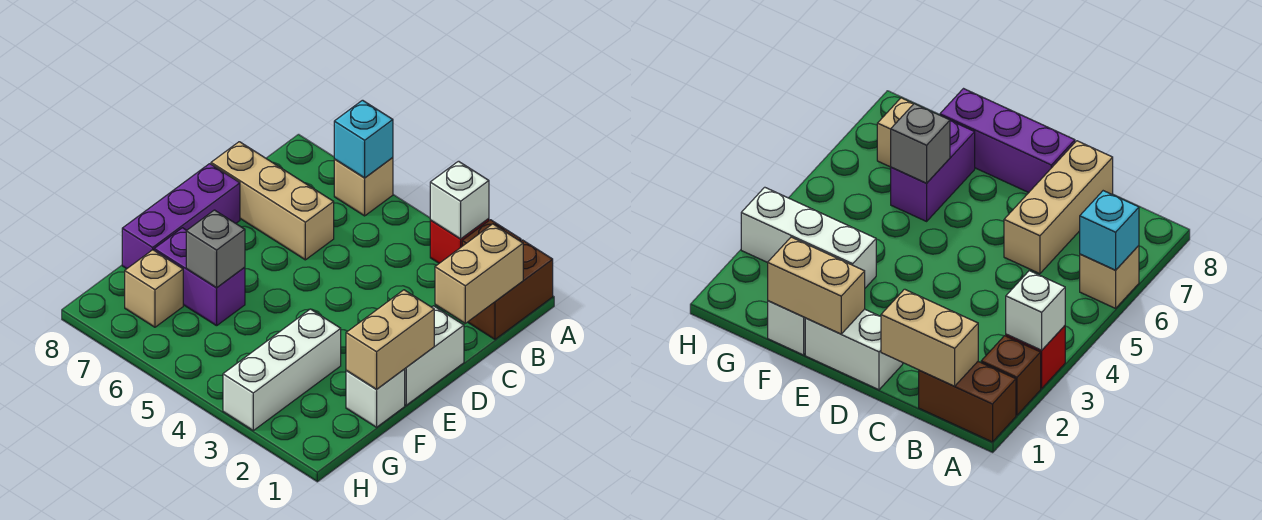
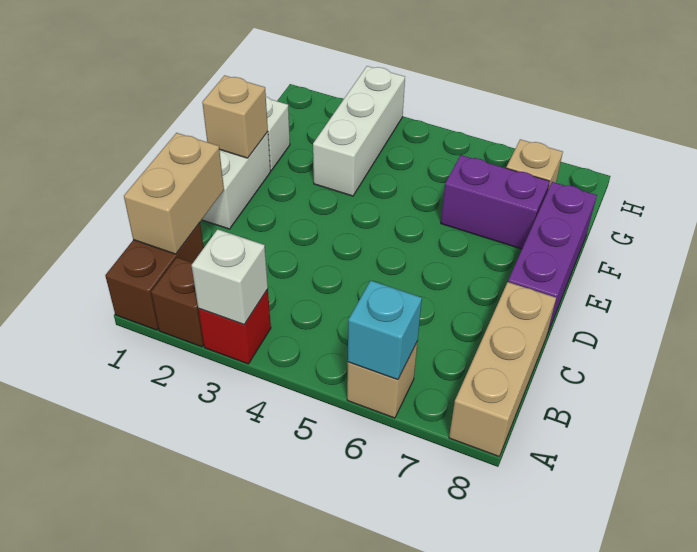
tan 1x3 brick [211,142,334,260] -> tan 1x3 brick turned to [449,282,556,456]
tan 1x2 brick [346,290,434,389] -> tan 1x1 brick [202,75,268,158]
grey 1x1 brick [186,210,245,288] -> none

